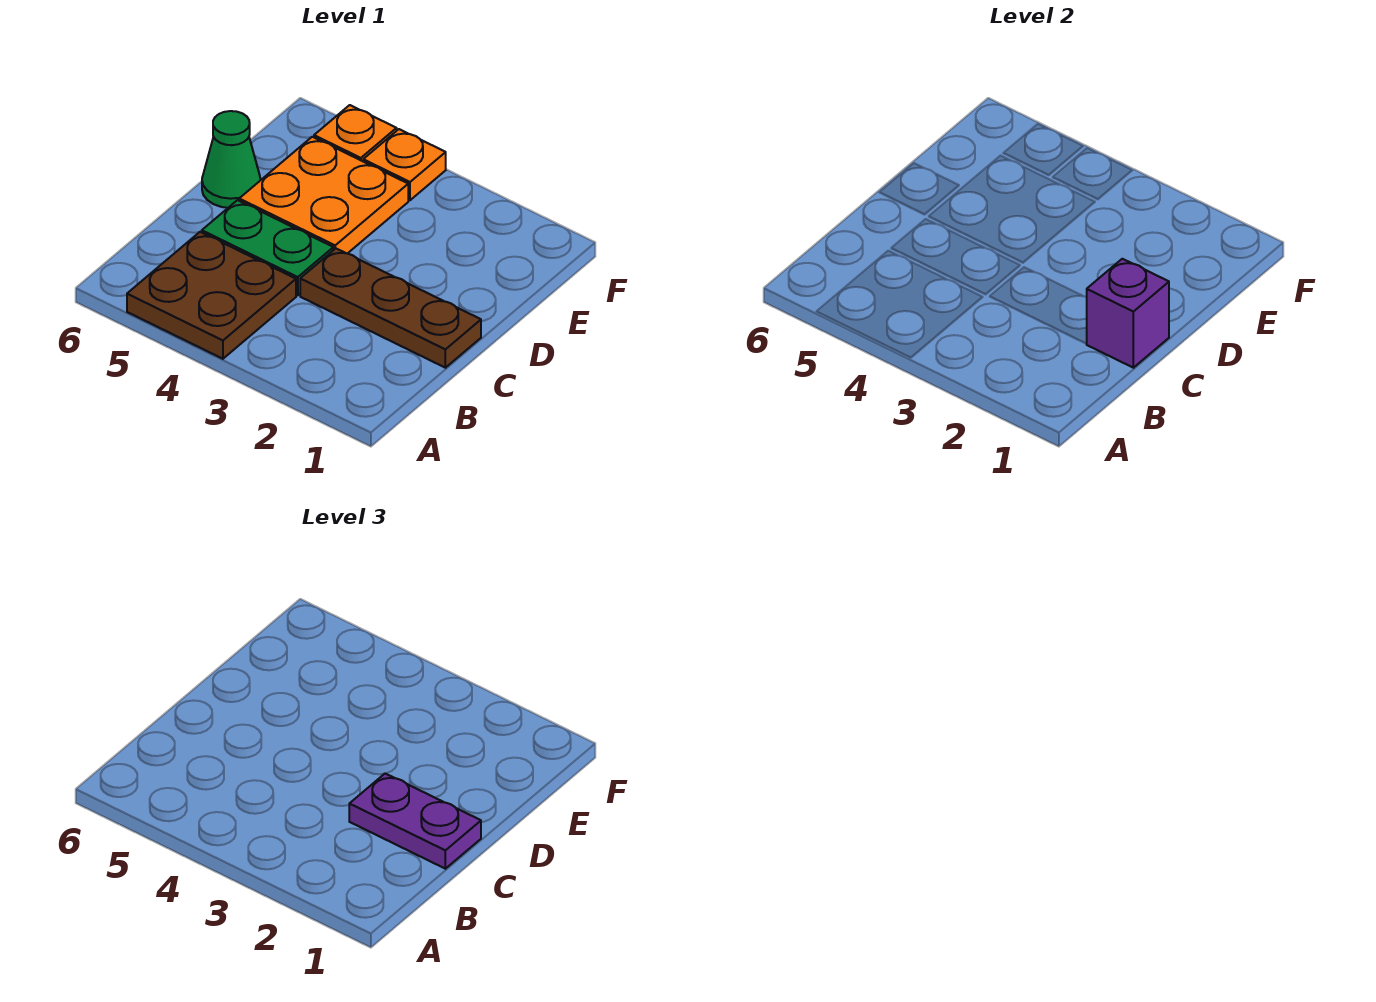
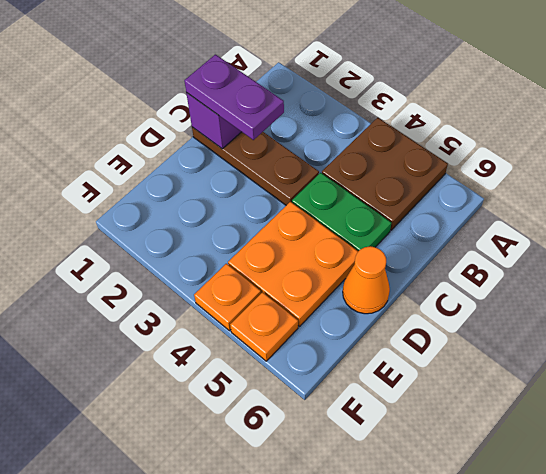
green 1x1 cone [202,111,261,208] -> orange 1x1 cone [343,246,390,314]

